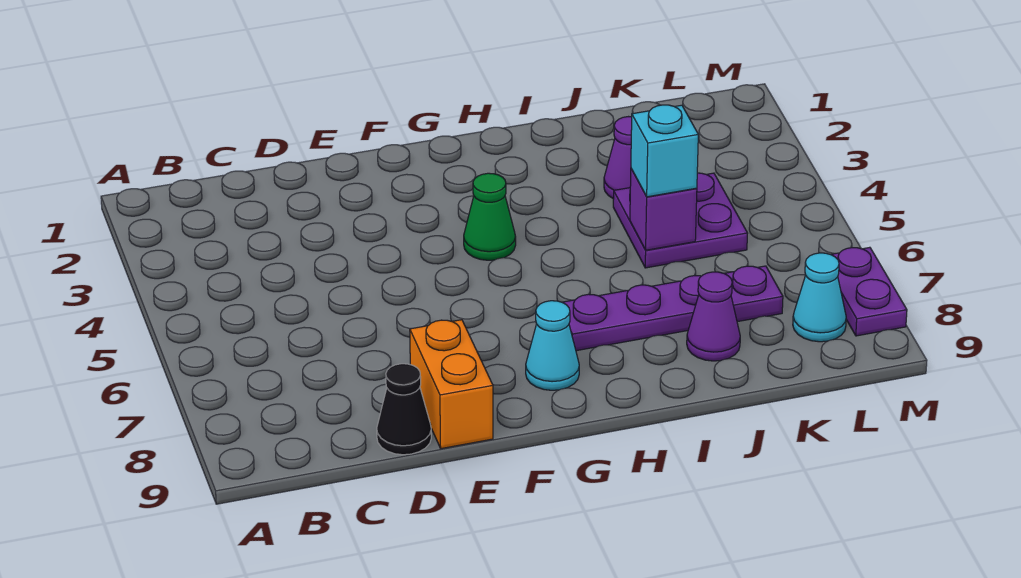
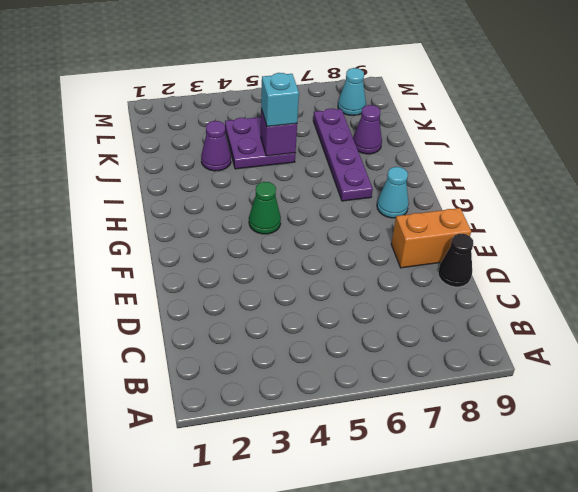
purple 1x2 plate [831,247,907,336] -> none

